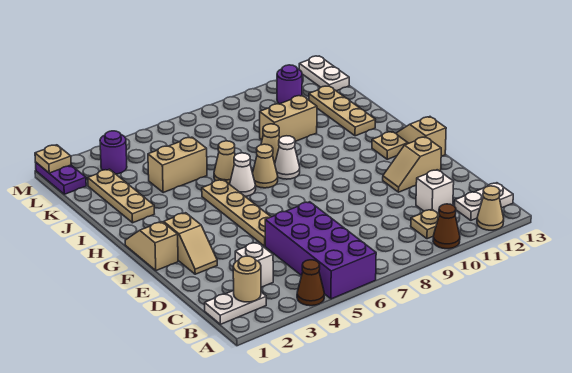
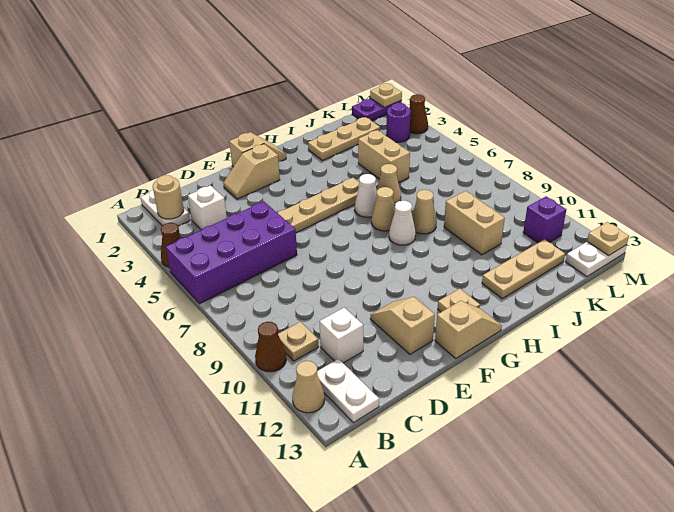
purple 1x1 round brick [277,65,302,104] -> purple 1x1 brick [523,196,566,243]
none -> brown 1x1 cone [409,94,428,134]
none -> tan 1x1 plate [587,222,629,255]

